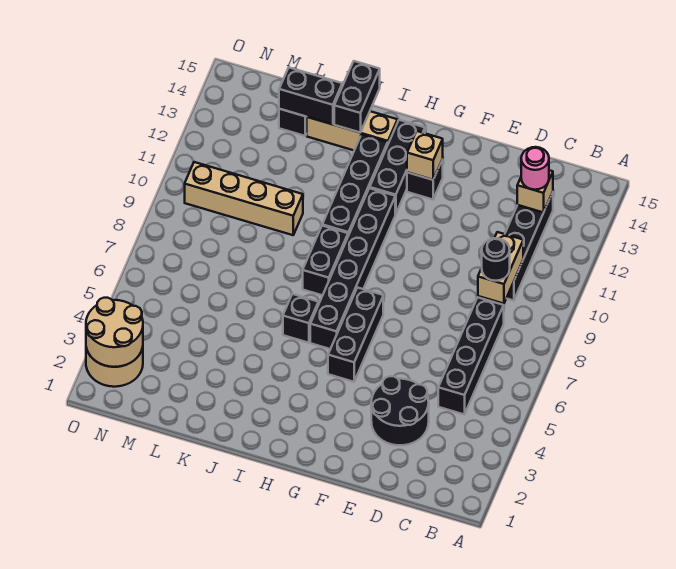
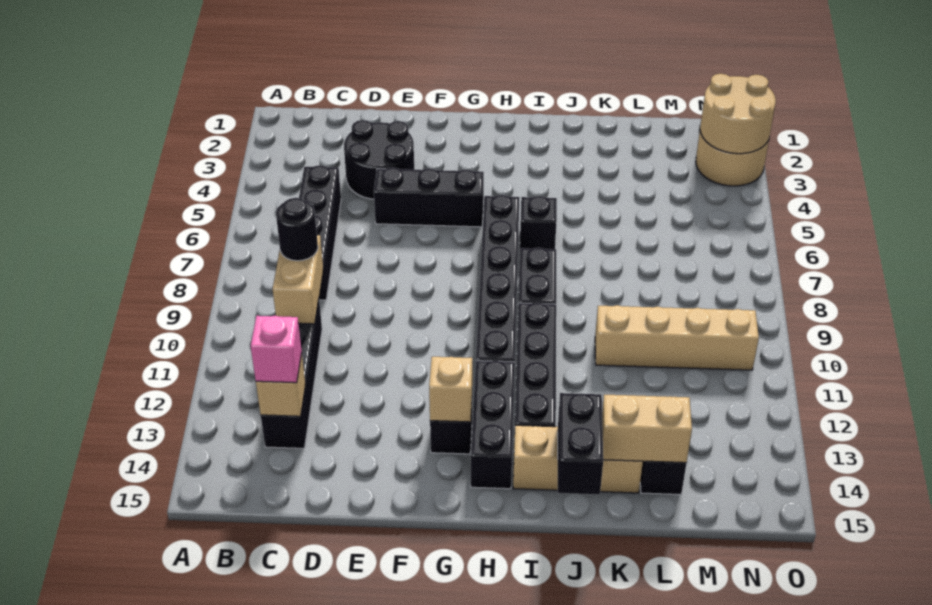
pink 1x1 round brick [521,147,549,190] -> pink 1x1 brick [251,316,302,383]
black 1x3 brick [328,288,383,382] -> black 1x3 brick turned to [374,168,484,227]
black 1x2 brick [279,68,342,124] -> tan 1x2 brick [602,394,692,463]

